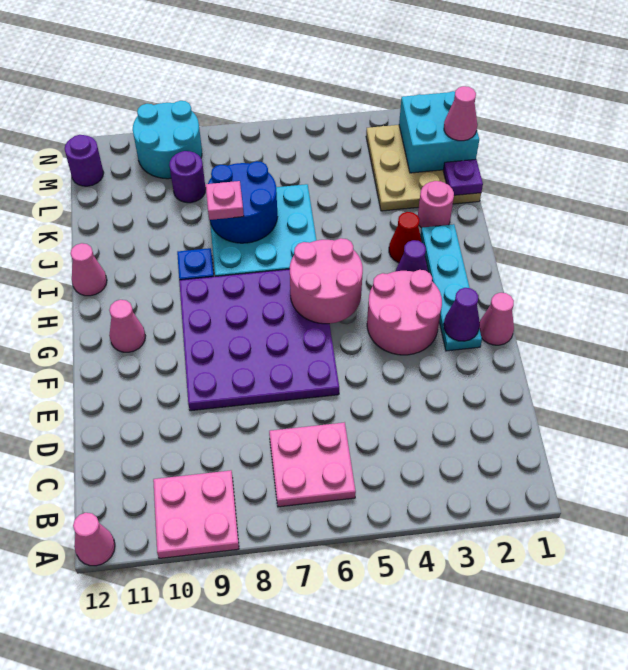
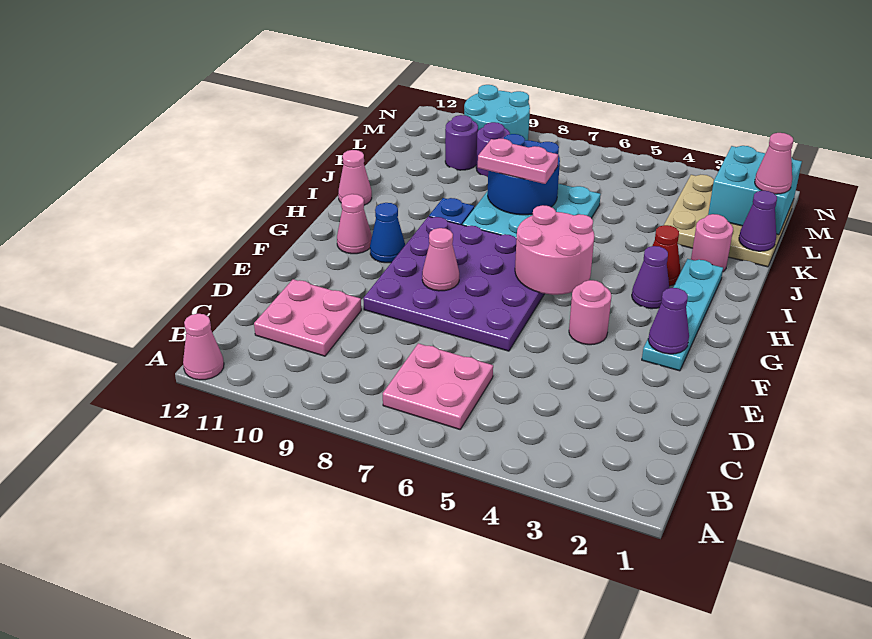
pink 2x2 plate [153,470,239,558] -> pink 2x2 plate moved to [254,279,361,356]
pink 1x1 cone [479,293,514,345] -> pink 1x1 cone moved to [422,228,459,291]
pink 2x2 round brick [367,270,442,355] -> pink 1x1 round brick [569,280,611,345]
none -> blue 1x1 cone [370,203,405,263]
pink 1x1 plate [206,181,244,220] -> pink 1x2 plate [478,138,558,184]
purple 1x1 plate [443,159,483,195] -> purple 1x1 cone [739,191,777,251]
purple 1x1 round brick [65,135,104,186] -> purple 1x1 round brick moved to [445,115,478,170]

